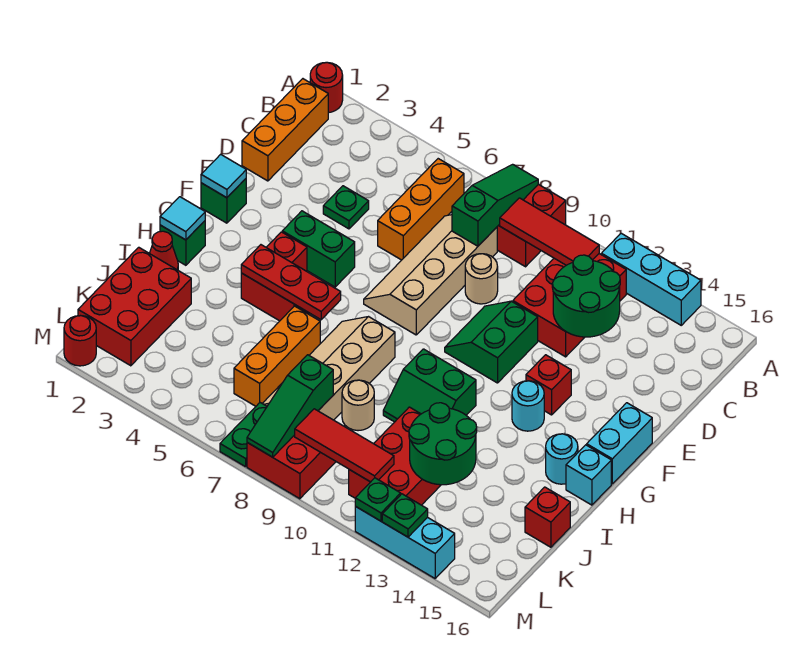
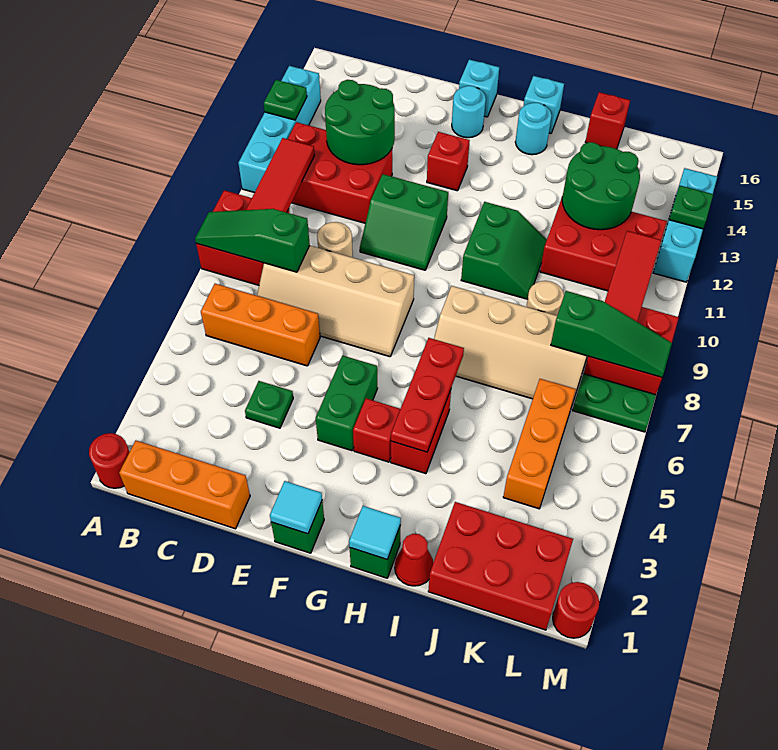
cyan 1x3 brick [601,233,701,325] -> cyan 1x4 brick [238,66,321,193]
cyan 1x2 brick [587,403,652,484] -> cyan 1x1 brick [459,60,499,117]
cyan 1x1 round brick [512,381,544,431] -> cyan 1x1 round brick moved to [452,86,486,138]
orange 1x3 brick [234,306,320,406] -> orange 1x3 brick turned to [503,379,576,509]
green 1x1 plate [355,478,401,521] -> green 1x1 plate moved to [264,80,307,120]

